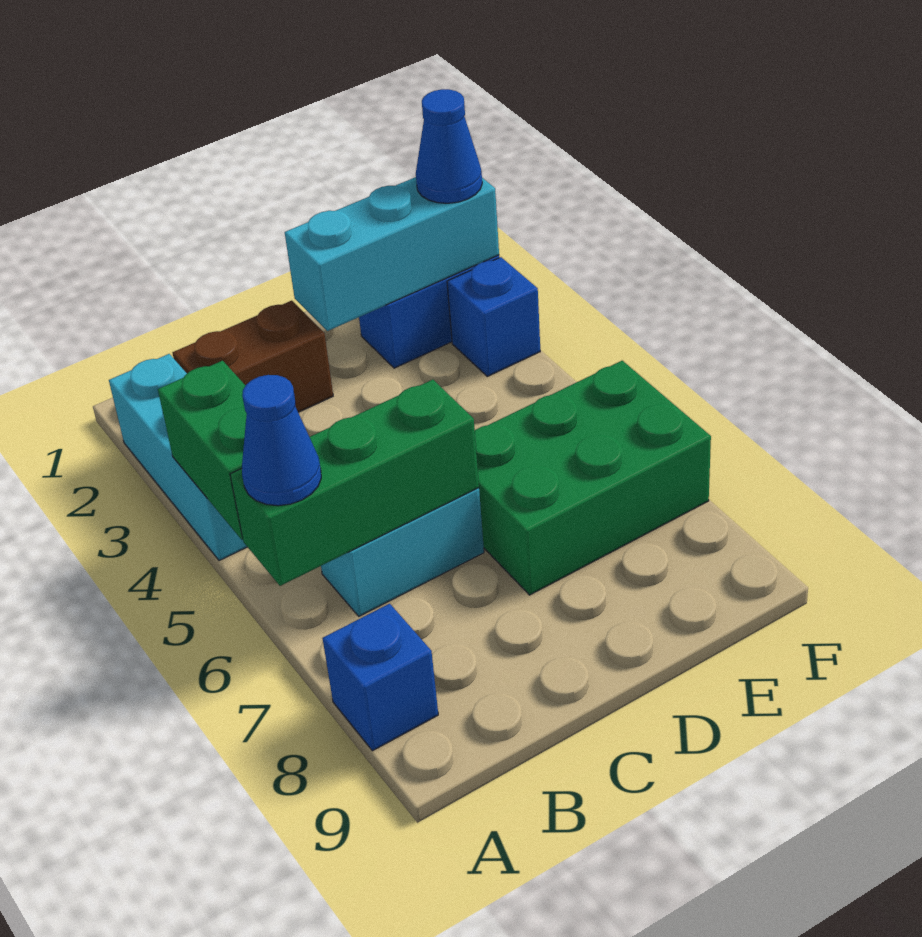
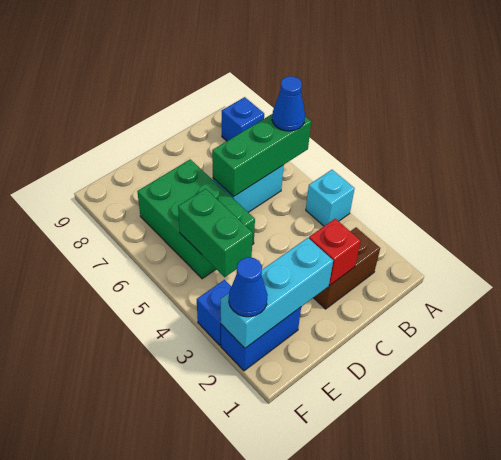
cyan 1x3 brick [109,354,247,561] -> cyan 1x1 brick [306,170,355,226]
green 1x2 brick [158,361,247,540] -> green 1x2 brick moved to [178,189,253,277]
none -> red 1x1 brick [309,219,361,285]
green 2x3 brick [475,361,711,595] -> green 2x3 brick turned to [137,159,255,279]

